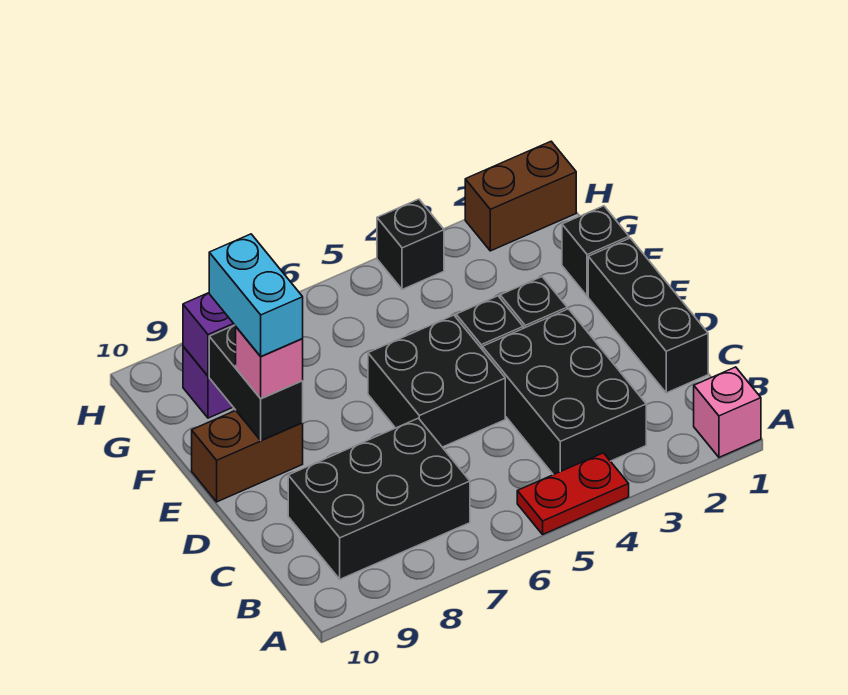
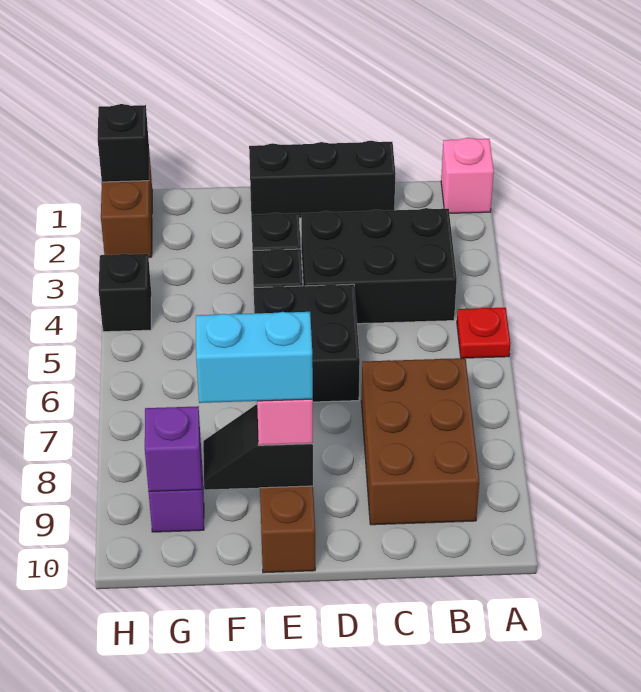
red 1x2 plate [517,453,629,534] -> red 1x1 plate [457,308,510,358]
black 2x3 brick [288,418,470,579] -> brown 2x3 brick [361,358,479,525]
black 1x2 brick [209,325,303,440] -> black 1x2 slope [203,405,313,490]
black 1x1 brick [562,206,629,296] -> black 1x1 brick moved to [98,104,149,182]

